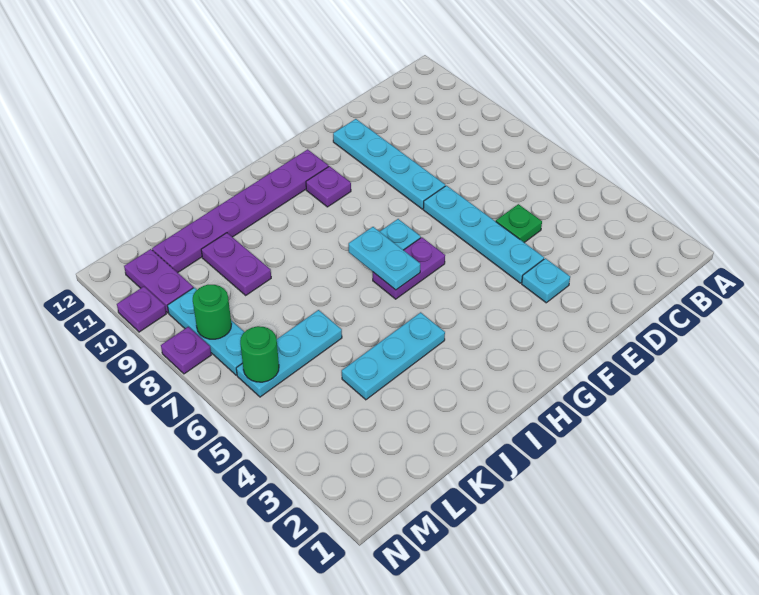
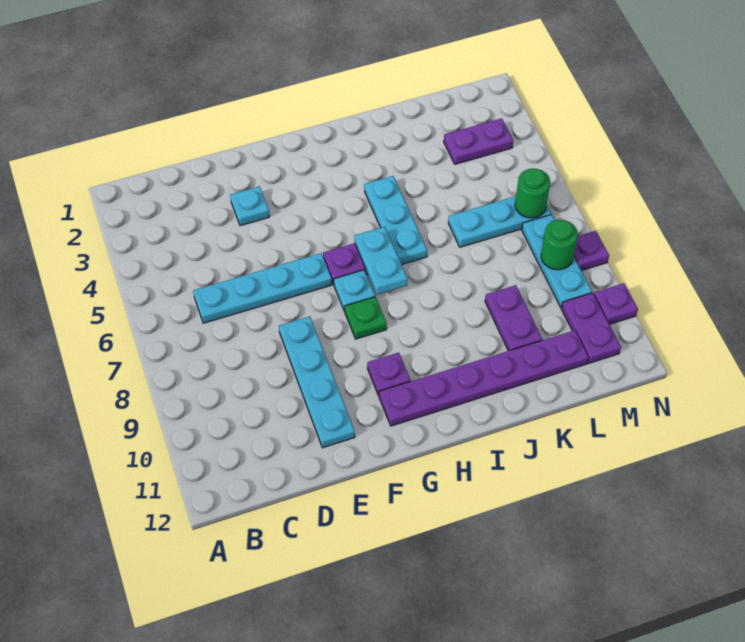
green 1x1 plate [496,204,542,243] -> green 1x1 plate moved to [345,297,387,339]
cyan 1x4 plate [423,186,544,283] -> cyan 1x4 plate turned to [193,253,332,323]
cyan 1x3 plate [342,312,445,400] -> cyan 1x3 plate turned to [364,176,427,265]
none -> purple 1x2 plate [444,118,513,164]

